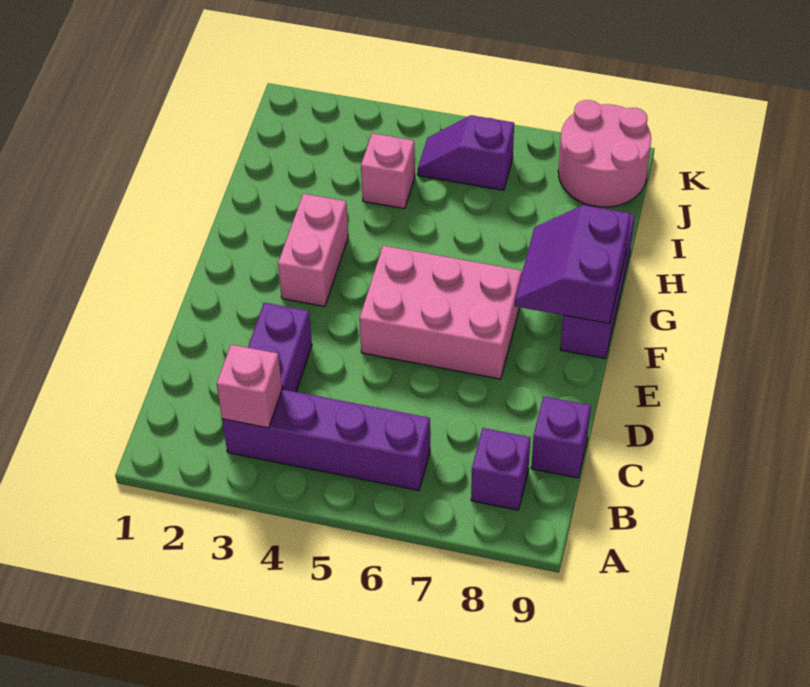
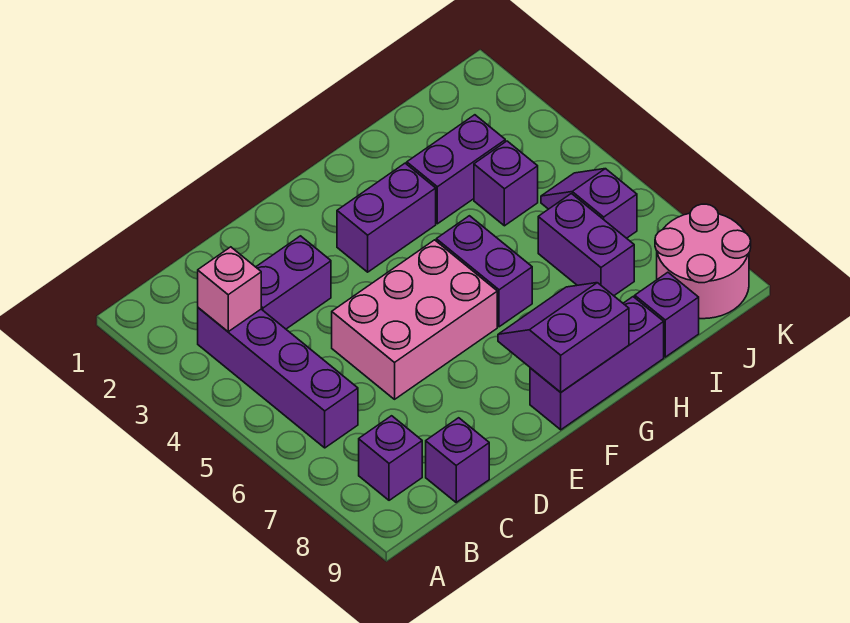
pink 2x3 brick [359,246,522,379] -> pink 2x3 brick turned to [332,240,497,399]
pink 1x2 brick [278,194,348,307] -> purple 1x2 brick [337,163,436,272]
none -> purple 1x2 brick [436,216,532,327]
none -> purple 1x2 brick [407,115,505,224]
pink 1x1 brick [361,133,415,209] -> purple 1x1 brick [474,141,538,226]
none -> purple 1x2 brick [538,194,634,296]
none -> purple 1x1 brick [635,272,699,357]

